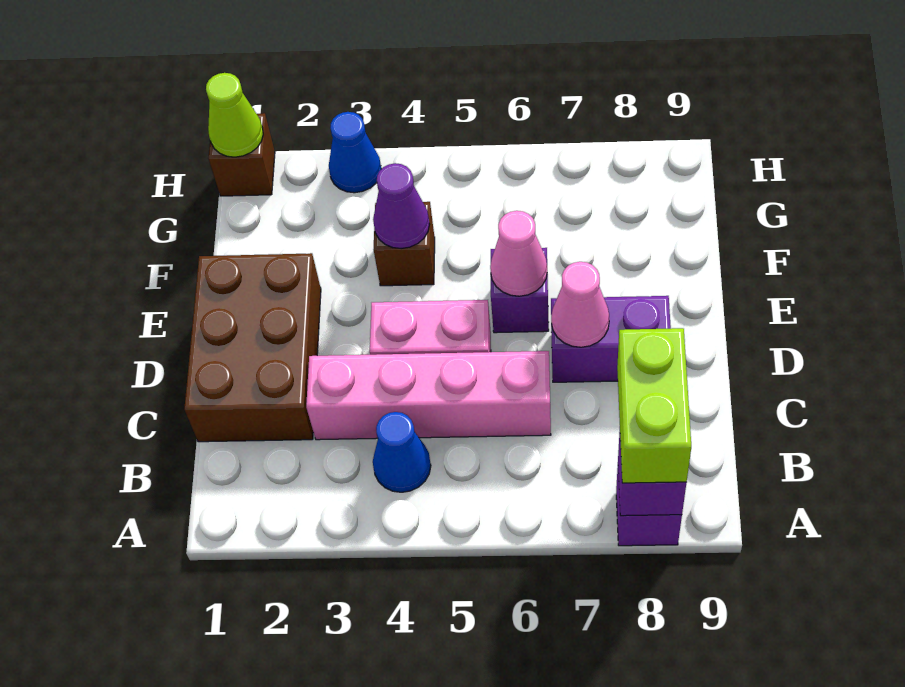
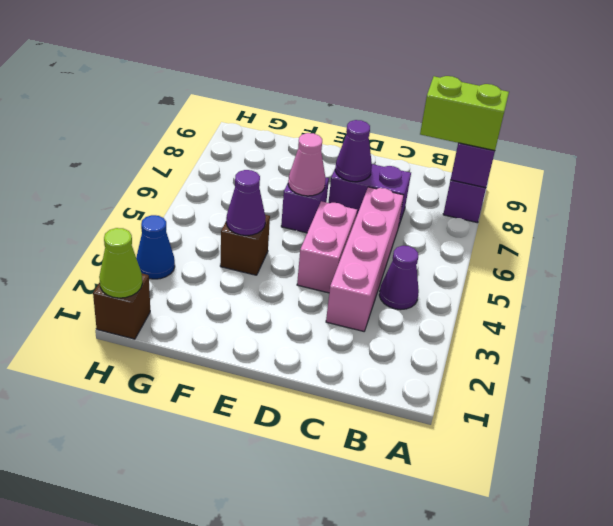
blue 1x1 cone [373,412,431,492] -> purple 1x1 cone [379,246,419,310]
brown 2x3 brick [184,253,321,442] -> none
purple 1x2 brick [551,296,671,382] -> purple 1x2 brick turned to [328,164,411,227]
pink 1x1 cone [551,262,609,347] -> purple 1x1 cone [335,120,372,182]

